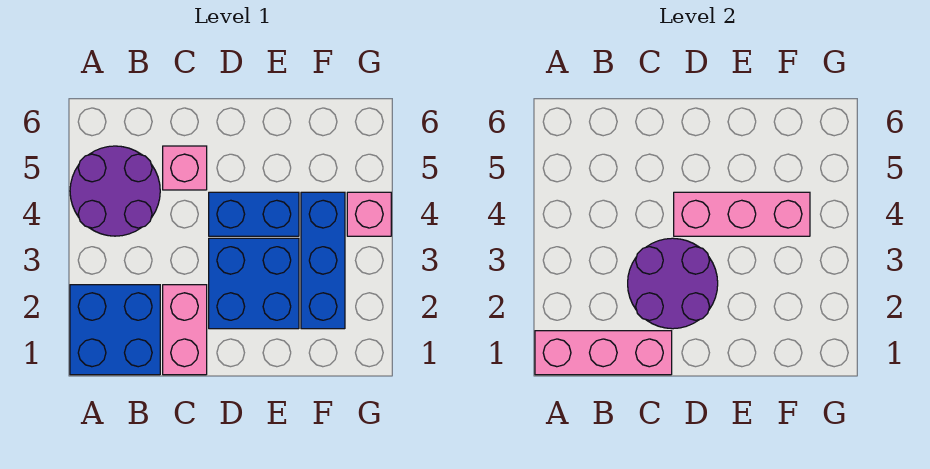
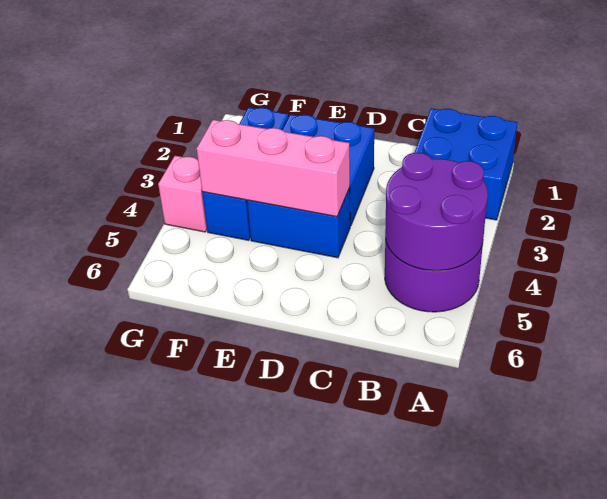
pink 1x3 brick [535,331,672,375] -> none
pink 1x2 brick [163,285,207,375] -> none
purple 2x2 round brick [628,238,718,329] -> purple 2x2 round brick moved to [385,153,488,271]
pink 1x1 brick [163,146,207,190] -> none

